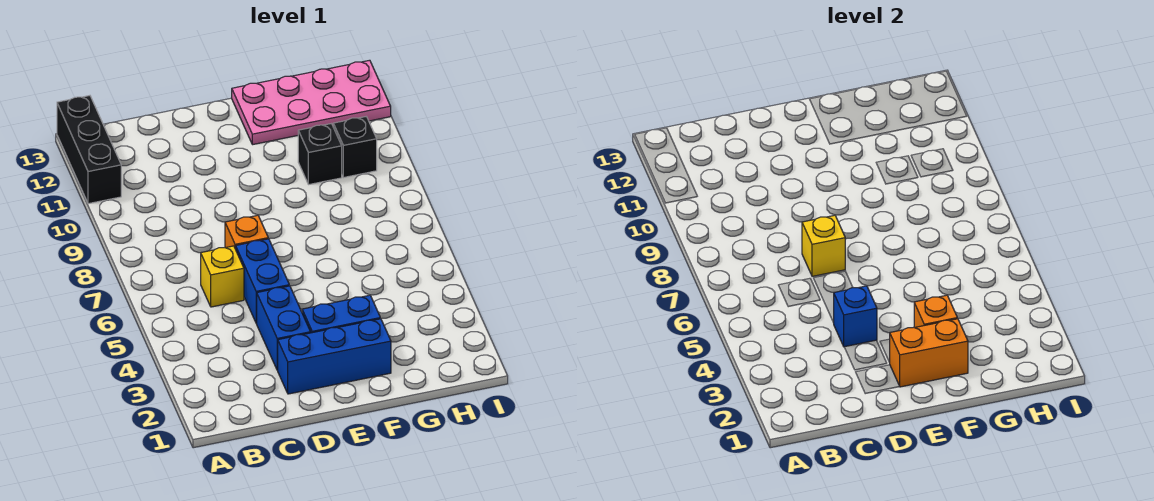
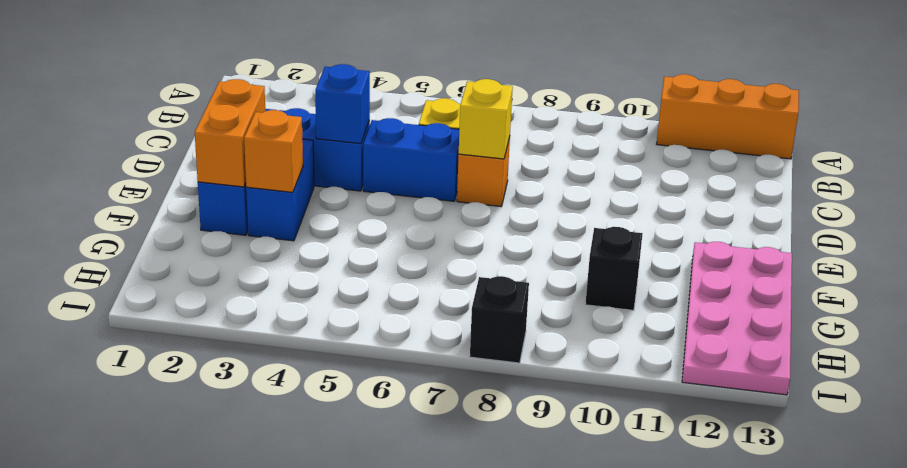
black 1x3 brick [57,96,121,204] -> orange 1x3 brick [657,74,799,159]
black 1x1 brick [333,117,377,178] -> black 1x1 brick moved to [470,276,529,363]

